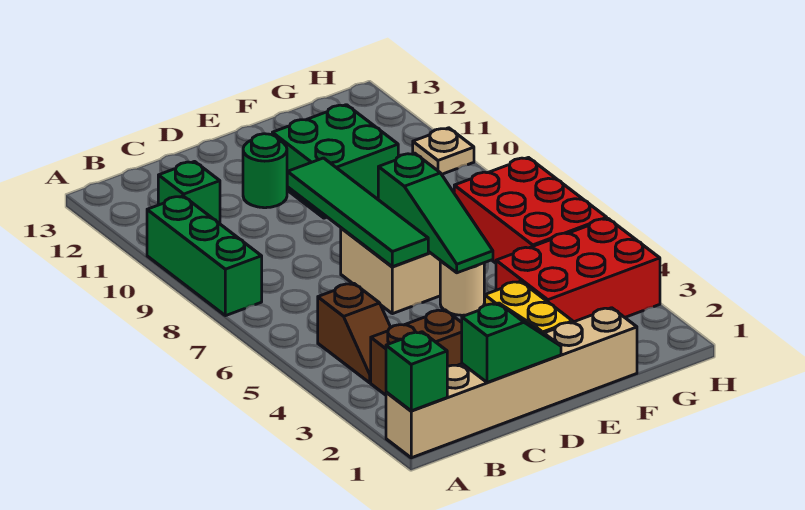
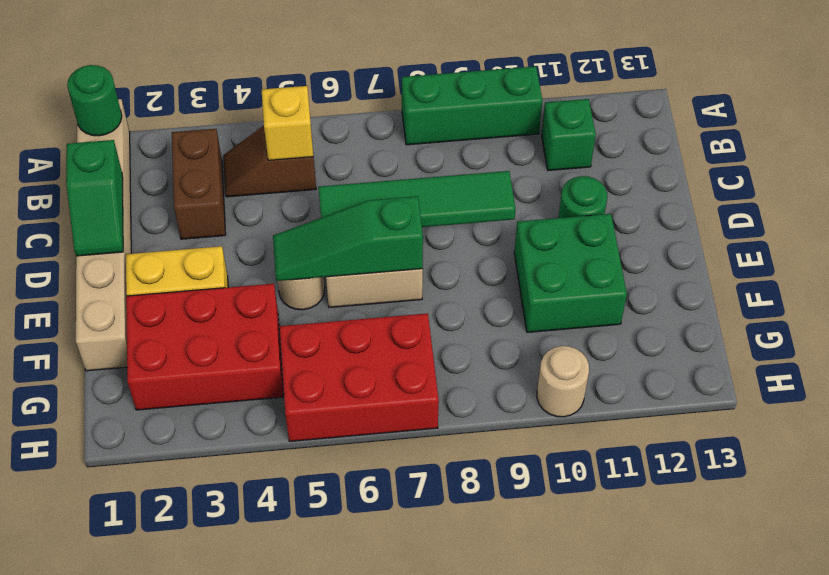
green 1x1 brick [386,332,447,411] -> green 1x1 round brick [67,65,122,136]
none -> yellow 1x1 brick [262,86,313,160]
red 2x3 brick [496,219,660,322] -> red 2x3 brick turned to [126,284,284,410]
tan 1x1 plate [413,128,474,174] -> tan 1x1 round brick [537,346,589,417]

